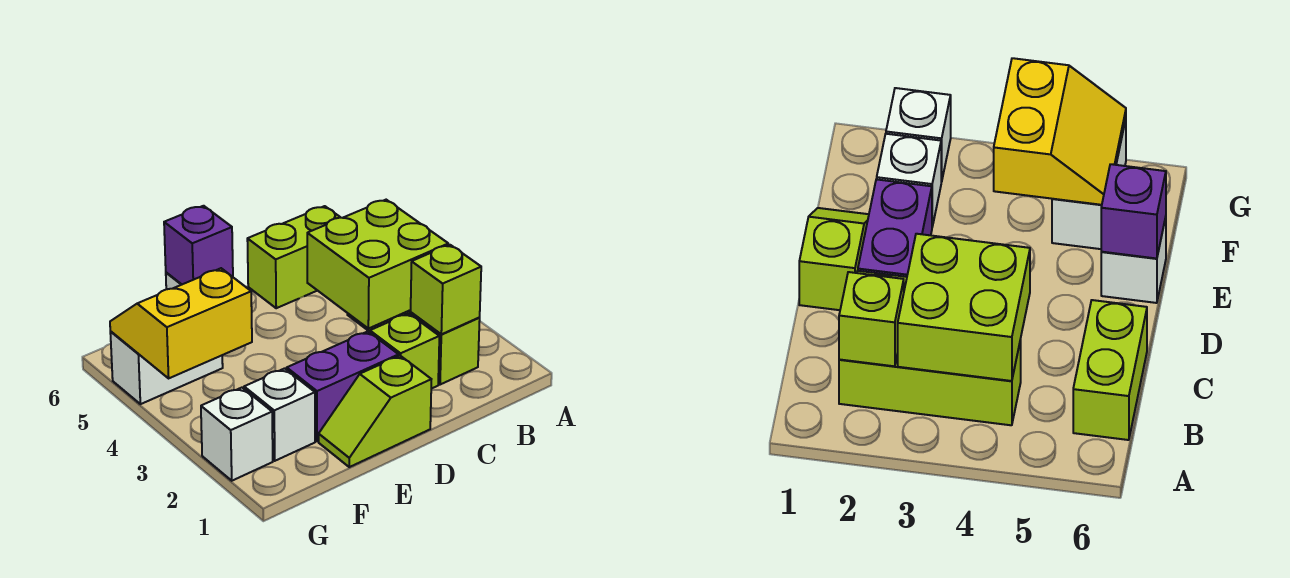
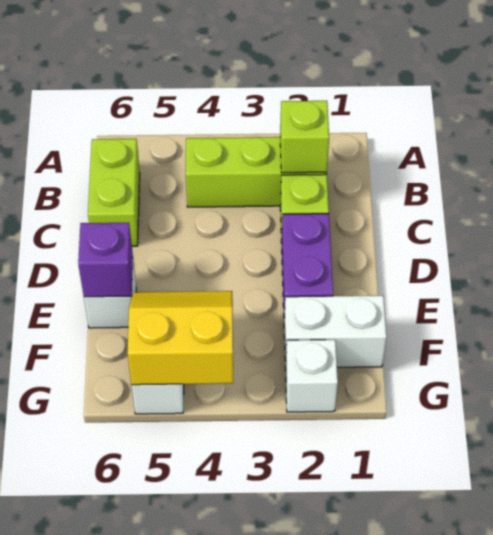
lime 2x2 brick [307,200,448,329] -> none
lime 1x2 slope [319,356,431,467] -> none
white 1x1 brick [244,368,315,461] -> white 1x2 brick [284,295,387,368]
yellow 2x2 slope [110,268,252,378] -> yellow 2x2 slope turned to [127,291,233,385]

